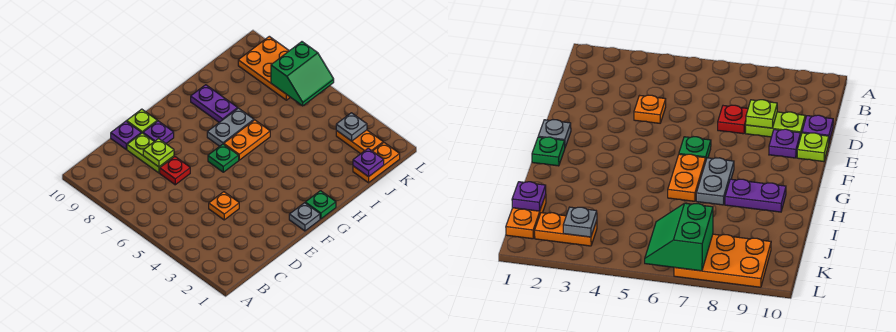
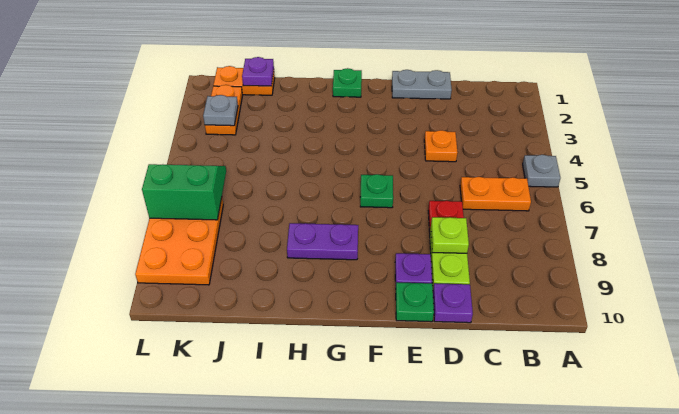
lime 1x1 plate [127,109,157,133] -> green 1x1 plate [396,282,434,322]
grey 1x1 plate [289,203,320,231] -> grey 1x1 plate moved to [523,155,560,187]
orange 1x2 plate [224,120,270,160] -> orange 1x2 plate moved to [460,177,531,211]
grey 1x2 plate [207,108,254,146] -> grey 1x2 plate moved to [392,70,452,99]
purple 1x2 plate [191,85,238,122] -> purple 1x2 plate turned to [287,223,358,260]

